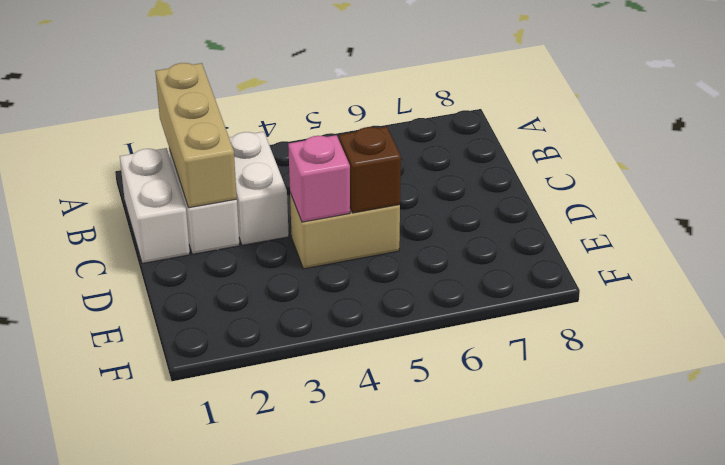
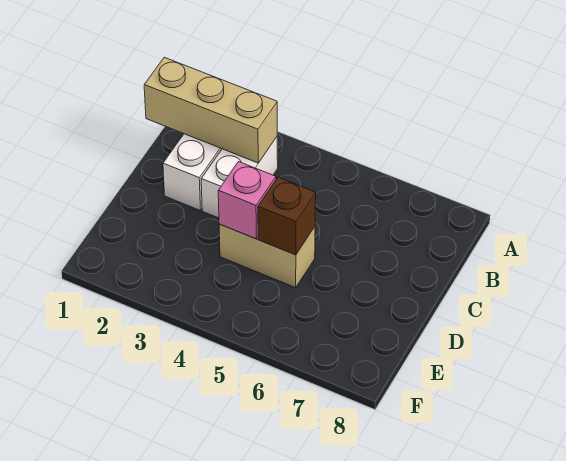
tan 1x3 brick [155,63,237,208] -> tan 1x3 brick turned to [144,57,277,163]
white 1x2 brick [120,148,190,263] -> none

